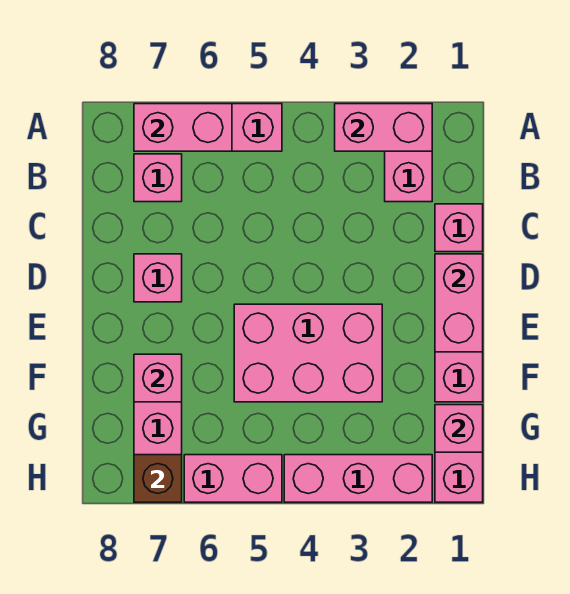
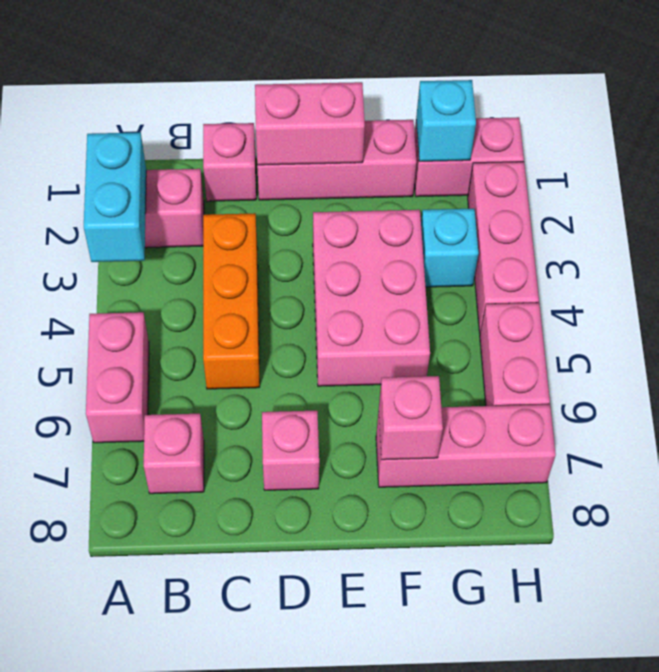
pink 1x2 brick [335,104,432,151] -> cyan 1x2 brick [84,132,146,262]
pink 1x2 brick [134,104,232,151] -> none
none -> orange 1x3 brick [203,213,260,389]
pink 1x1 brick [435,405,483,452] -> cyan 1x1 brick [416,80,476,161]
none -> cyan 1x1 brick [421,209,479,287]
brown 1x1 brick [134,455,182,502] -> none

